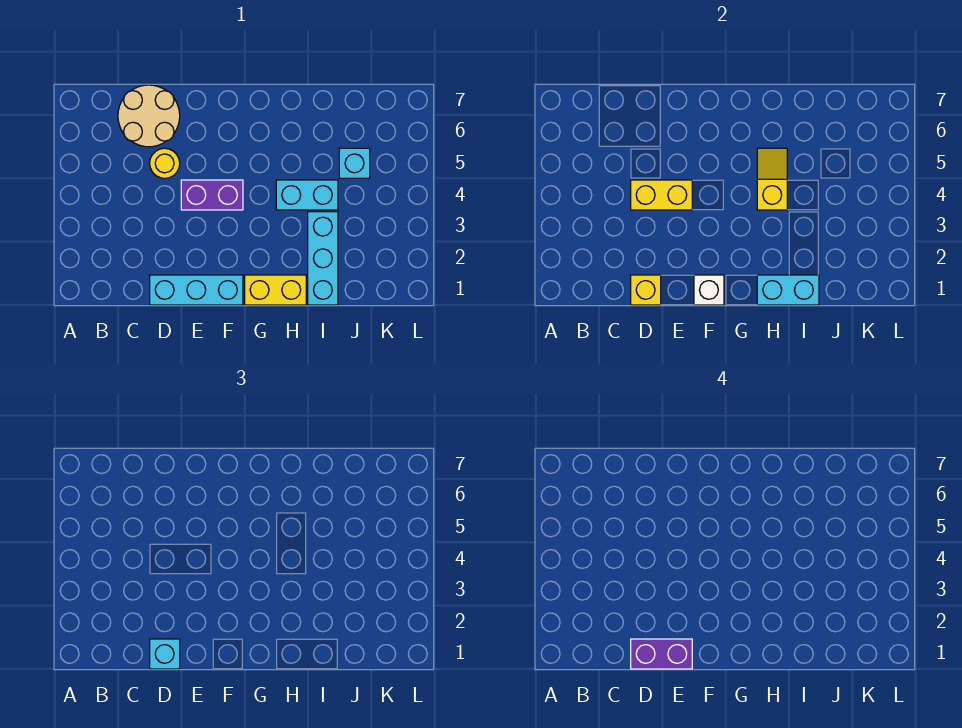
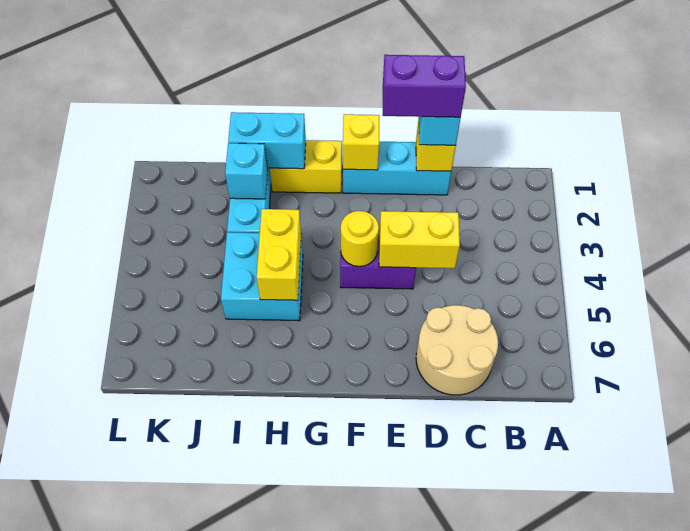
yellow 1x1 round brick [150,148,180,178] -> yellow 1x1 round brick moved to [341,211,379,267]
white 1x1 brick [694,275,724,305] -> yellow 1x1 brick [343,114,379,170]
cyan 1x2 brick [276,180,338,210] -> cyan 2x2 brick [221,232,303,321]
yellow 1x2 slope [757,148,787,210] -> yellow 1x2 brick [257,209,301,300]
cyan 1x1 brick [339,148,370,178] -> cyan 1x1 brick moved to [225,143,268,199]

